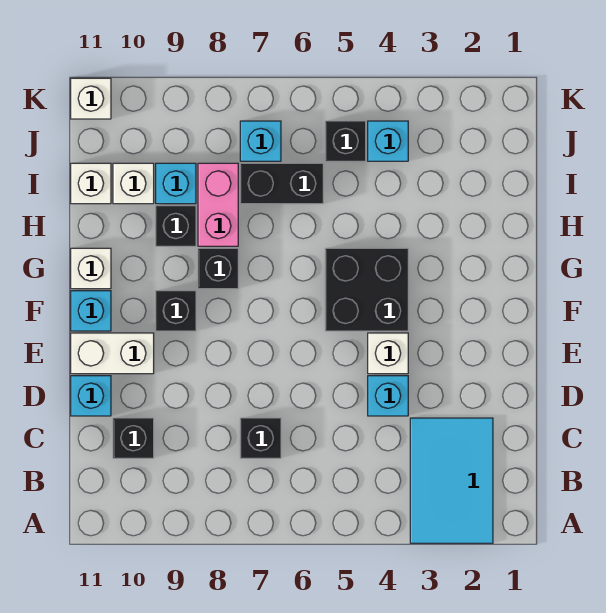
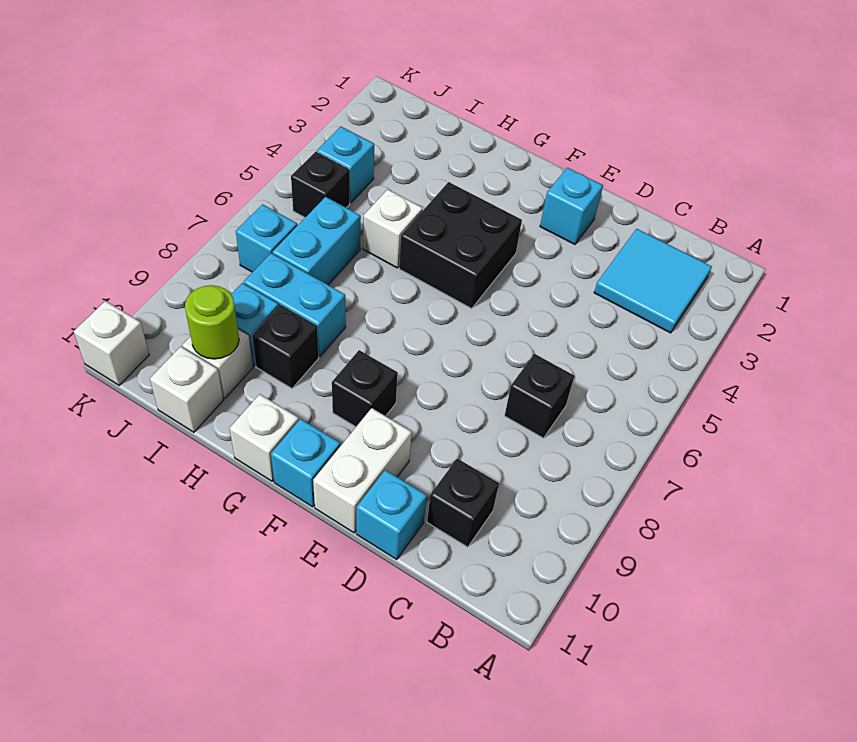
cyan 2x3 tile [410,418,493,543] -> cyan 2x2 tile [594,229,712,333]
cyan 1x1 brick [368,376,408,416] -> cyan 1x1 brick moved to [540,168,603,244]
white 1x1 brick [368,333,408,374] -> white 1x1 brick moved to [363,189,423,268]
black 1x1 brick [198,248,238,289] -> none
pink 1x2 brick [198,163,238,246] -> cyan 1x2 brick [244,253,346,357]
black 1x2 brick [240,163,323,204] -> cyan 1x2 brick [273,197,361,285]
none -> lime 1x1 round brick [185,285,239,359]

